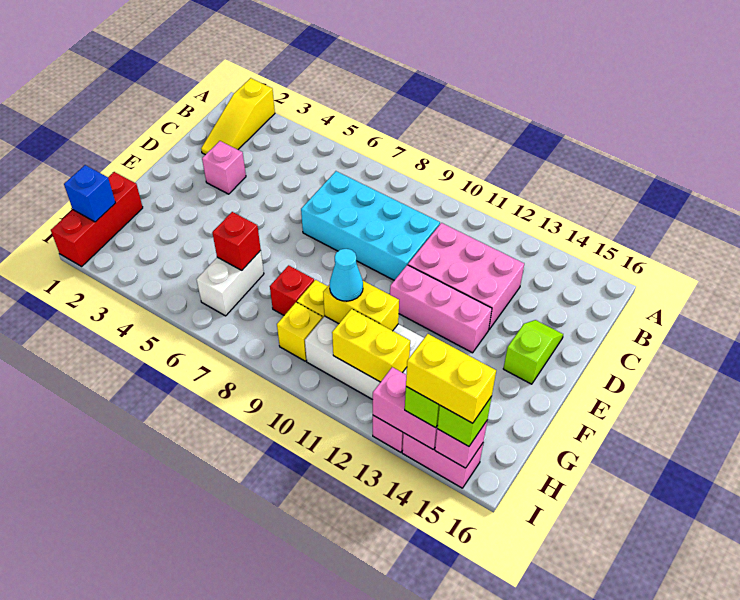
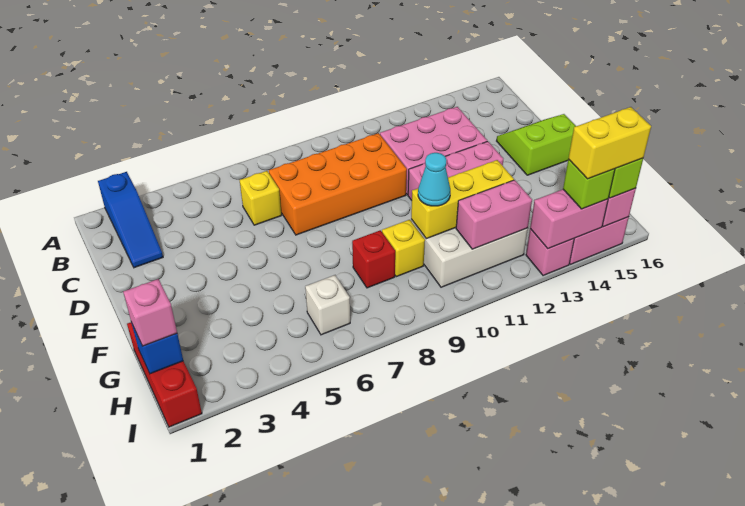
yellow 1x3 slope [201,78,275,155] -> blue 1x3 slope [98,172,163,268]
cyan 2x4 brick [301,171,440,280] -> orange 2x4 brick [269,133,407,235]
pink 1x1 brick [202,141,246,194] -> pink 1x1 brick moved to [123,279,177,346]
lime 1x2 slope [503,320,563,384] -> lime 2x2 slope [497,114,576,175]
white 1x2 brick [196,251,264,316] -> white 1x1 brick [305,275,350,335]
red 1x1 brick [212,212,261,270] -> none
yellow 1x2 brick [323,281,399,331] -> yellow 1x3 brick [411,160,514,239]
yellow 1x1 brick [277,302,322,361] -> yellow 1x1 brick moved to [240,171,282,225]
yellow 1x2 brick [332,309,410,382] -> pink 1x2 brick [456,180,532,249]

